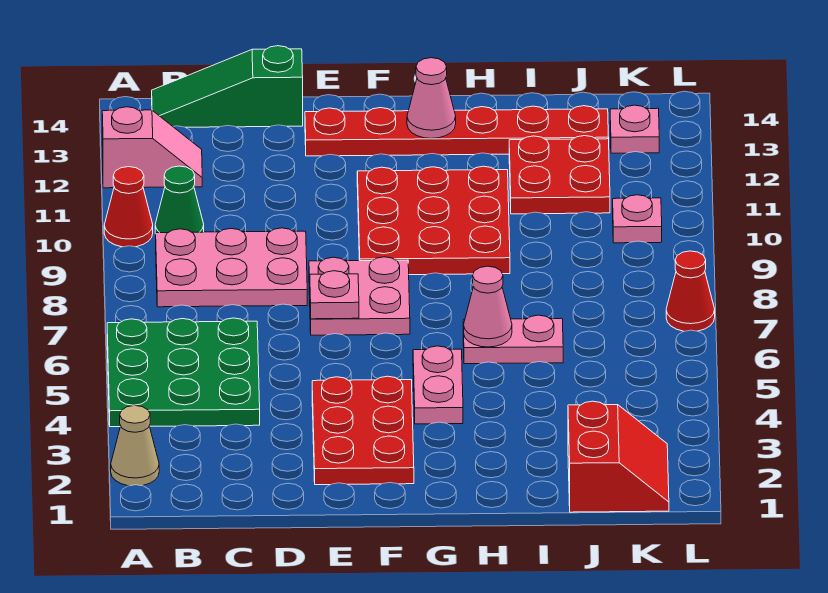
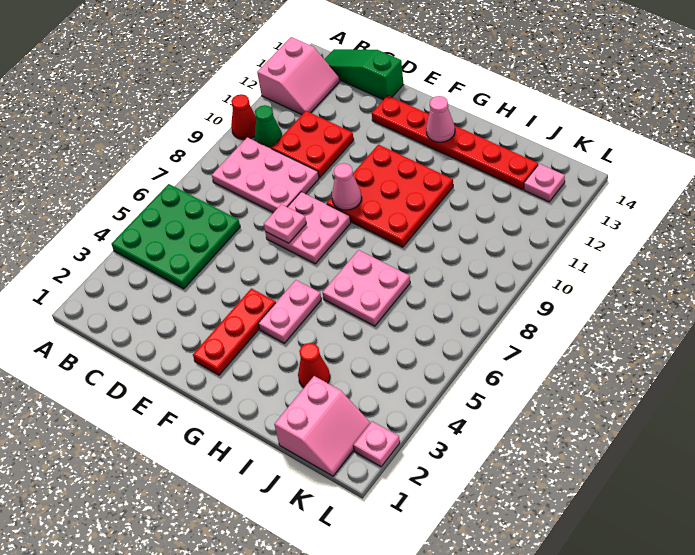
tan 1x1 cone [111,406,159,486] -> none
pink 1x2 slope [102,107,202,188] -> pink 2x2 slope [257,37,340,115]
red 2x3 plate [312,376,414,485] -> red 1x3 plate [193,288,276,375]
pink 1x2 plate [463,315,563,364] -> pink 2x2 plate [323,250,410,326]
pink 1x1 cone [463,266,512,347] -> pink 1x1 cone moved to [332,163,362,210]
red 2x2 plate [509,136,610,214] -> red 2x2 plate moved to [272,111,354,178]
red 2x2 slope [568,401,669,512] -> pink 2x2 slope [274,376,370,476]
pink 1x1 plate [613,195,662,243] -> pink 1x1 plate moved to [353,421,400,467]
red 1x1 cone [666,251,715,331] -> red 1x1 cone moved to [298,343,330,388]

